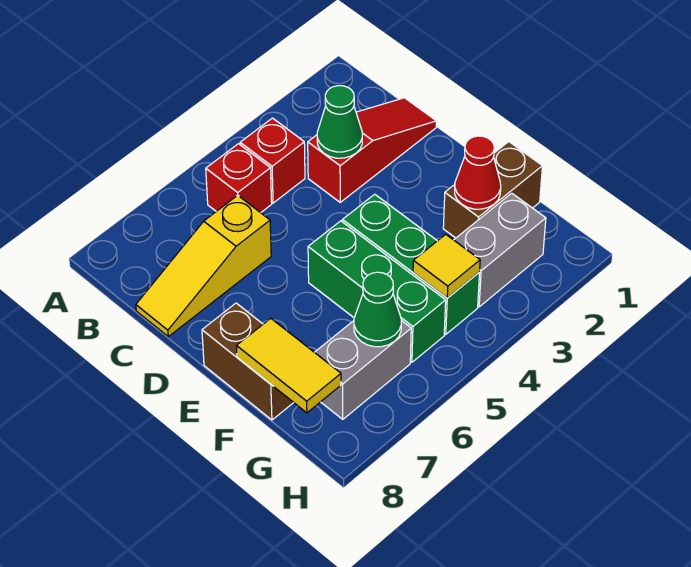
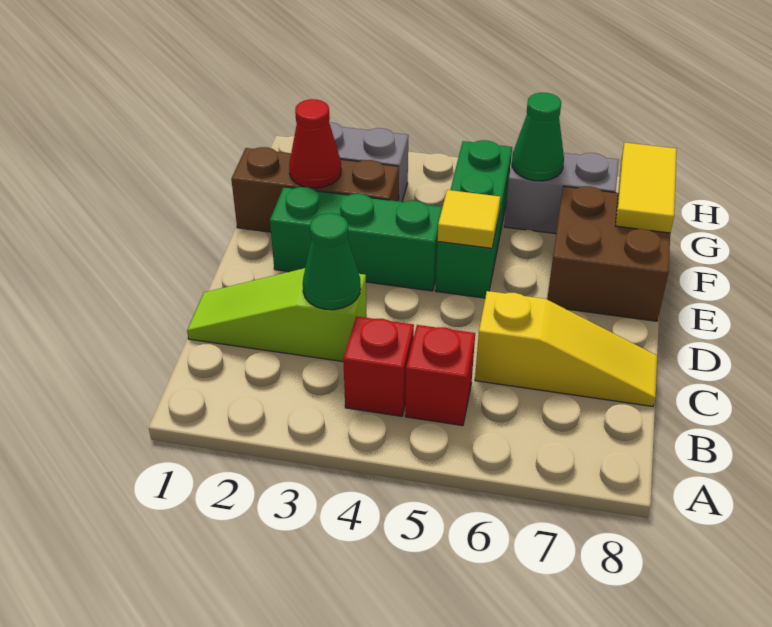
red 1x3 slope [308,98,437,202] -> lime 1x3 slope [187,268,367,362]
green 1x3 brick [342,194,480,334] -> green 1x3 brick turned to [270,187,442,291]
brown 1x2 brick [202,303,294,420] -> brown 2x2 brick [547,186,670,321]
brown 1x2 brick [443,142,542,238] -> brown 1x3 brick [231,147,399,232]
yellow 1x1 tile [413,234,480,298] -> yellow 1x1 tile moved to [438,190,500,248]

